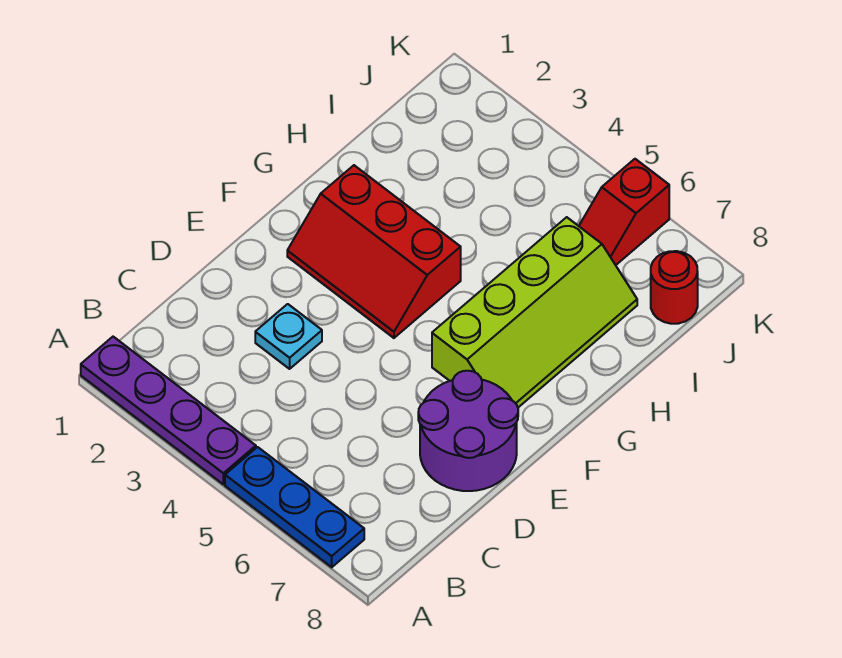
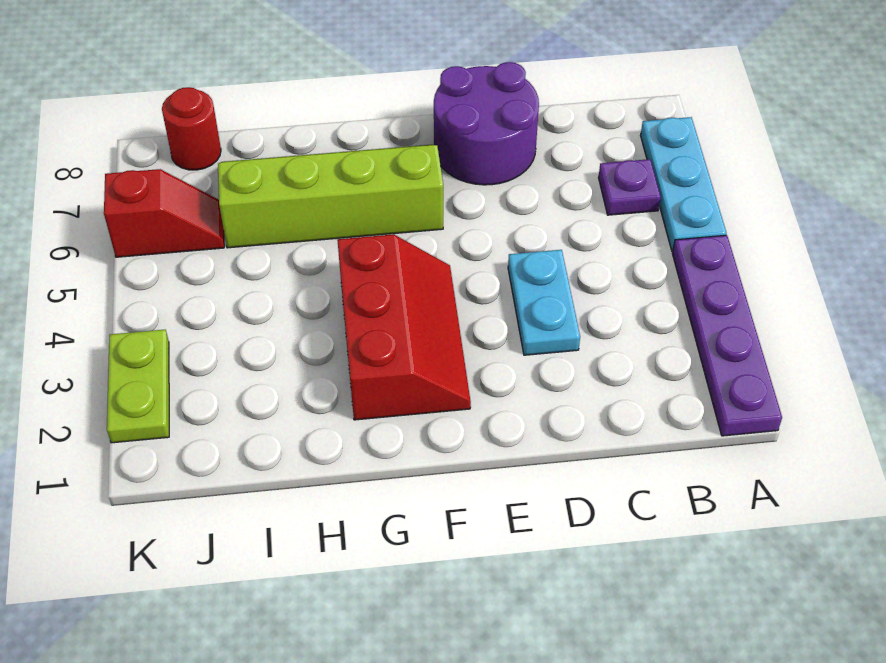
blue 1x3 plate [225,447,364,567] -> cyan 1x3 plate [641,117,727,252]
none -> purple 1x1 plate [598,159,661,215]
cyan 1x1 plate [255,304,322,369] -> cyan 1x2 plate [508,250,580,355]
none -> lime 1x2 plate [107,330,169,443]

